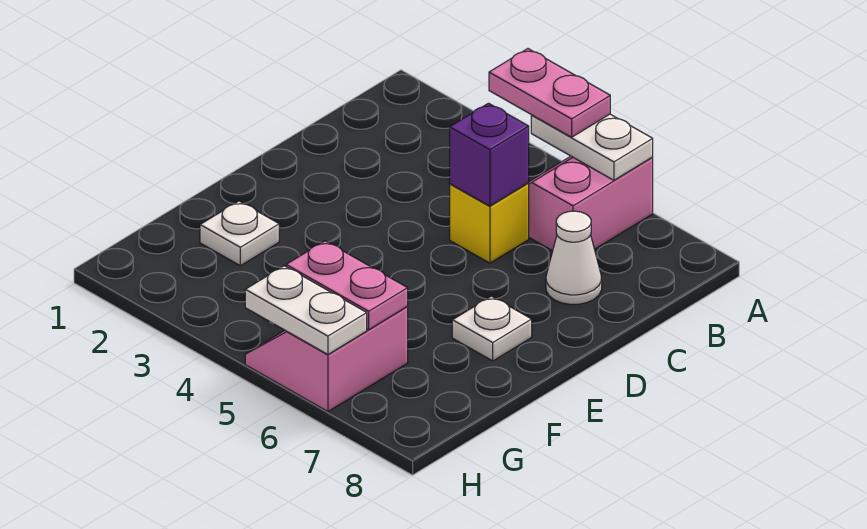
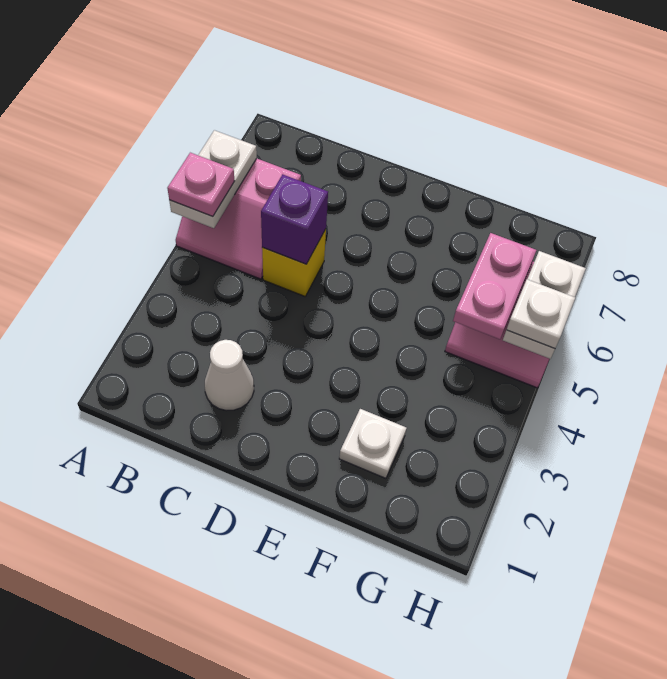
pink 1x2 plate [489,49,610,137] -> pink 1x1 plate [167,153,234,217]
white 1x1 cone [546,211,602,304] -> white 1x1 cone moved to [205,340,254,411]
white 1x1 plate [452,296,532,361] -> white 1x1 plate moved to [506,279,575,349]

